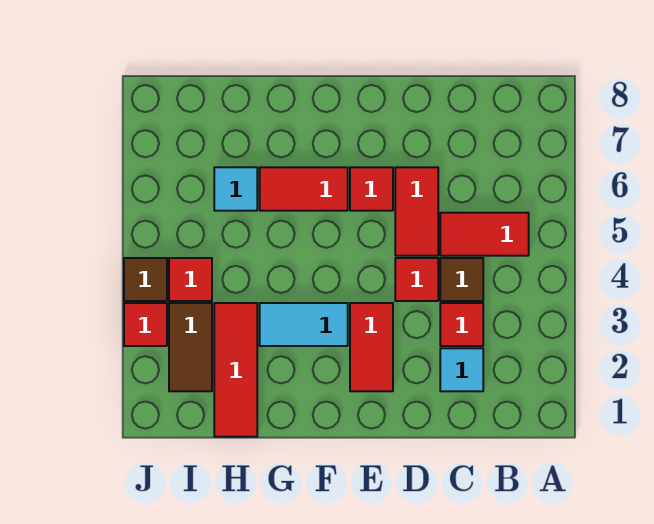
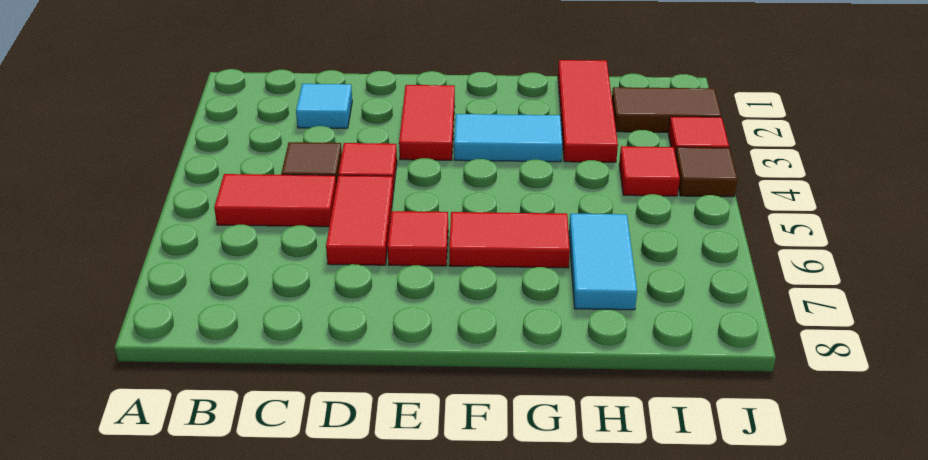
red 1x1 tile [440,303,483,346] -> none
cyan 1x1 tile [214,167,257,211] -> cyan 1x2 tile [569,214,637,310]
brown 1x2 tile [169,303,212,391] -> brown 1x2 tile turned to [612,87,721,132]

